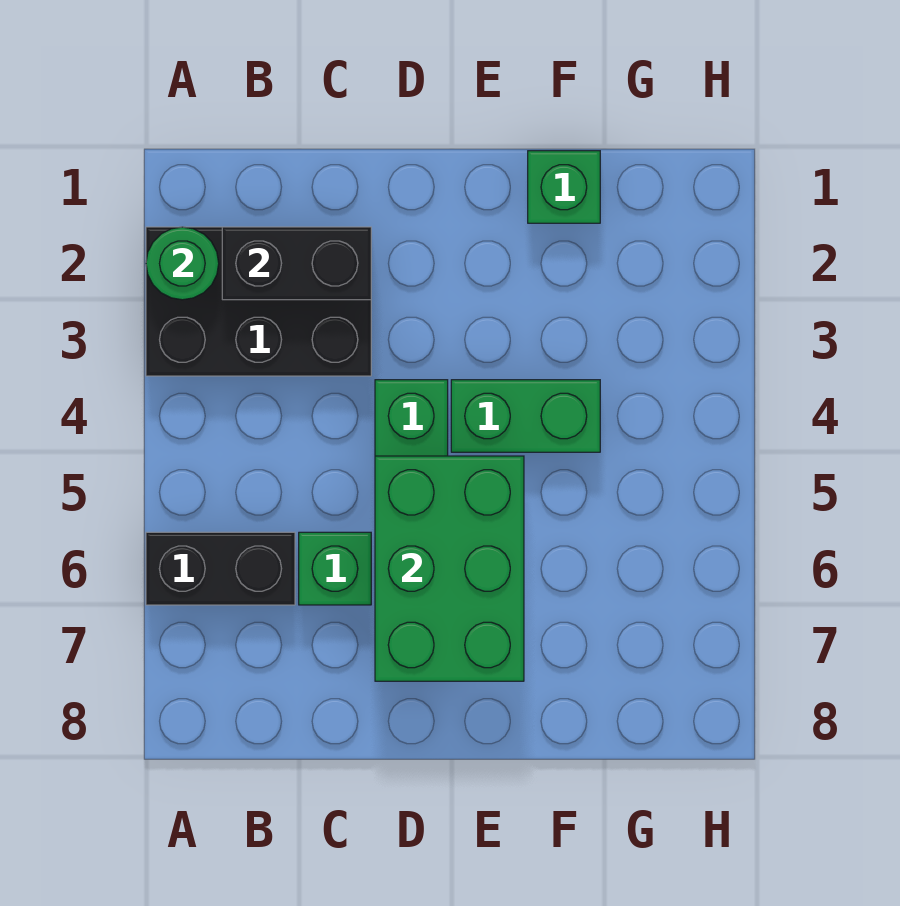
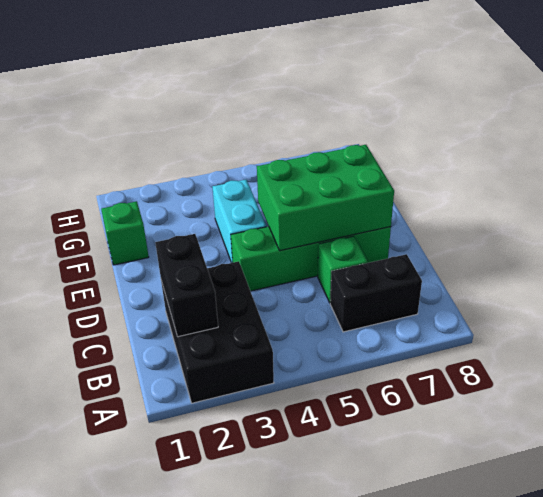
green 1x1 round brick [146,227,219,300] -> none
black 1x2 brick [146,532,295,605] -> black 1x2 brick turned to [330,254,422,332]
green 1x2 brick [451,380,600,452] -> cyan 1x2 brick [212,180,267,263]

